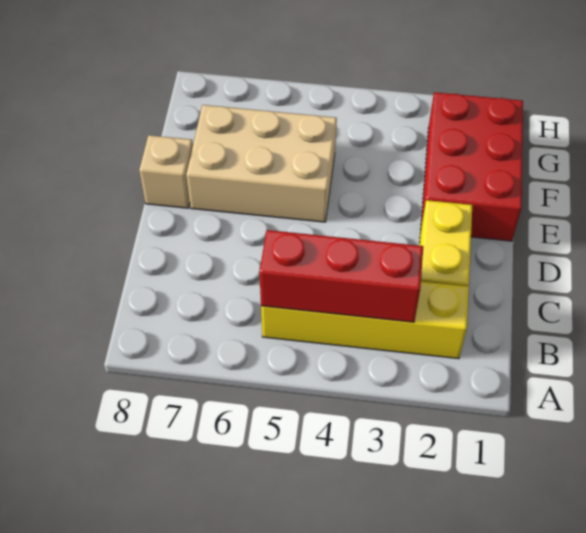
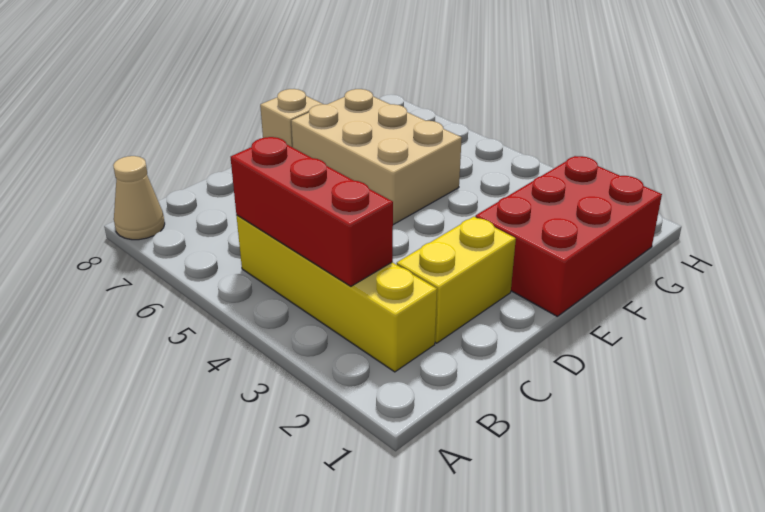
none -> tan 1x1 cone [113,156,165,240]

